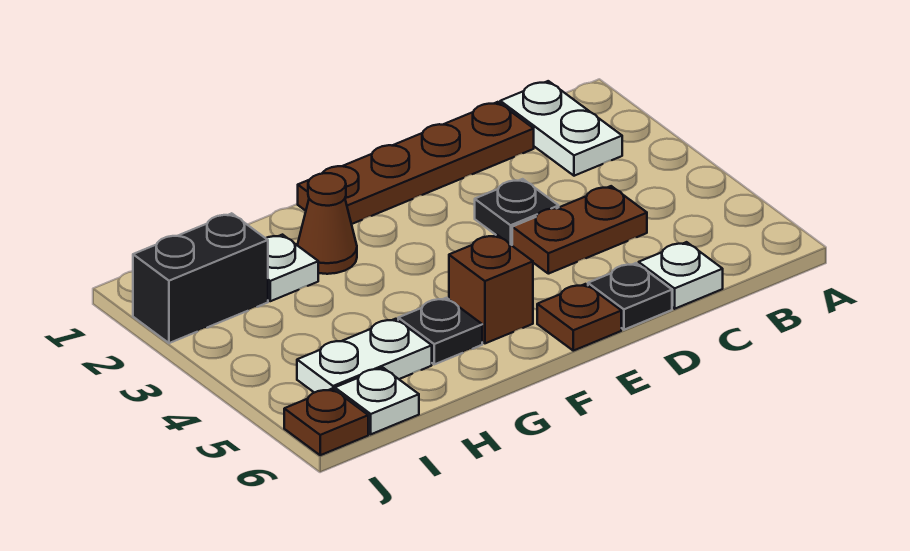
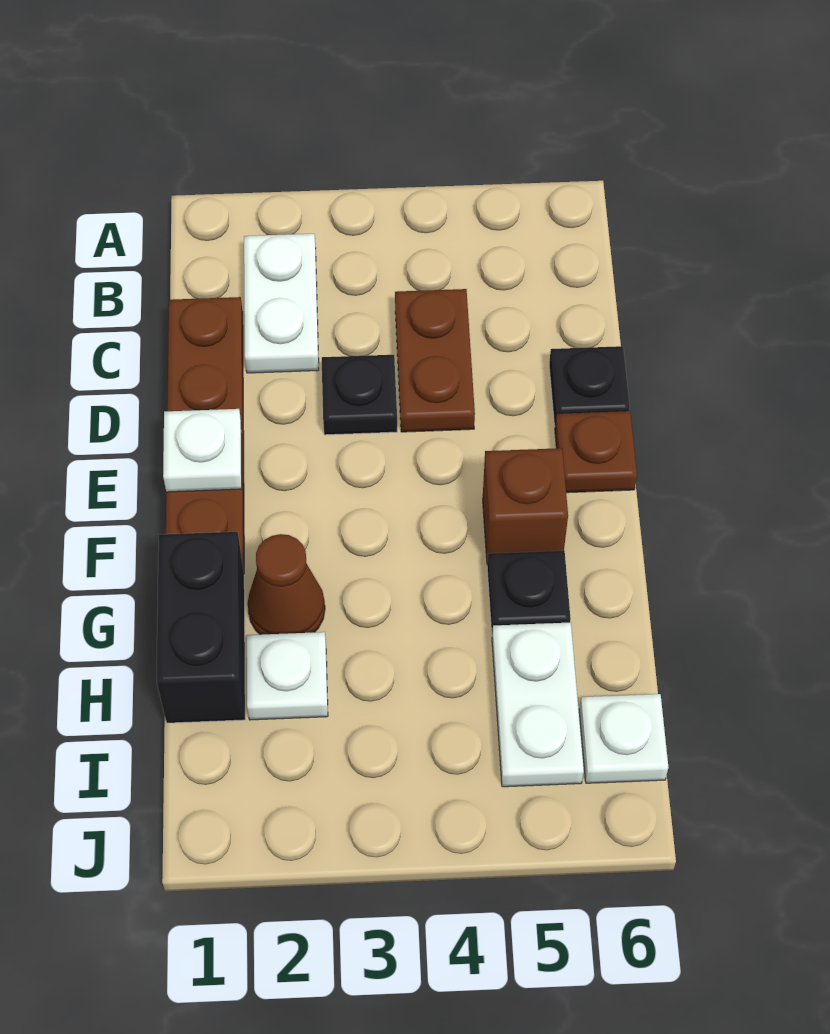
white 1x2 plate [500,81,622,176] -> white 1x2 plate turned to [244,234,319,373]
white 1x1 plate [639,242,723,309] -> white 1x1 plate moved to [163,409,242,492]
black 1x2 brick [133,213,268,343] -> black 1x2 brick moved to [157,532,245,723]
brown 1x1 plate [284,389,368,455] -> none

